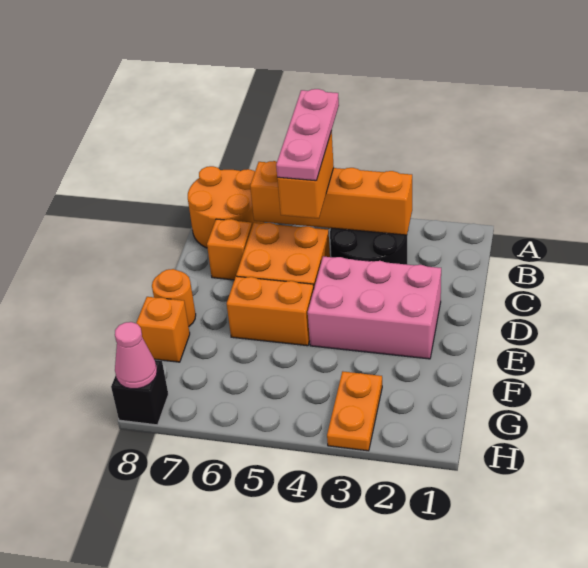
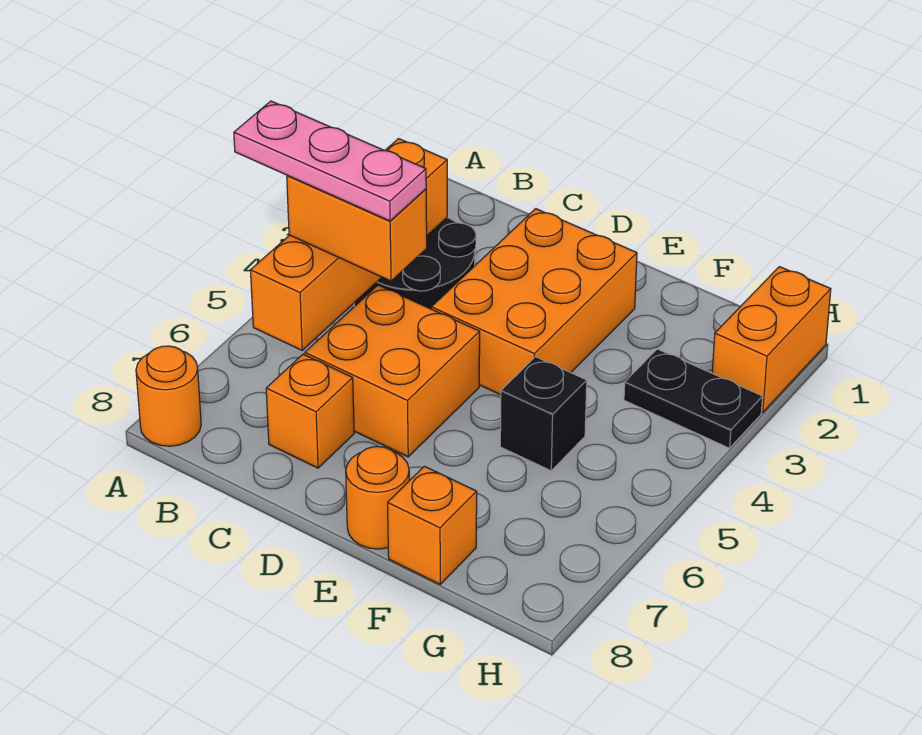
orange 2x2 round brick [188,166,265,248] -> orange 1x1 round brick [136,346,201,446]
pink 2x3 brick [308,256,441,359] -> orange 2x3 brick [431,209,637,395]
orange 1x2 brick [227,276,314,346] -> orange 1x2 brick moved to [712,267,831,412]
orange 1x2 plate [327,371,382,451] -> black 1x2 plate [624,349,763,448]
black 1x1 brick [111,360,168,425] -> black 1x1 brick moved to [500,357,587,471]
pink 1x1 cone [115,322,157,389] -> none

